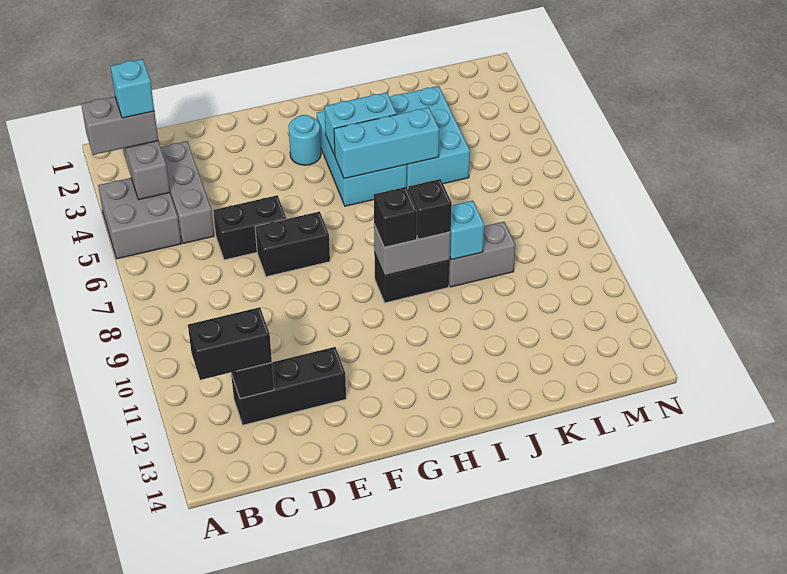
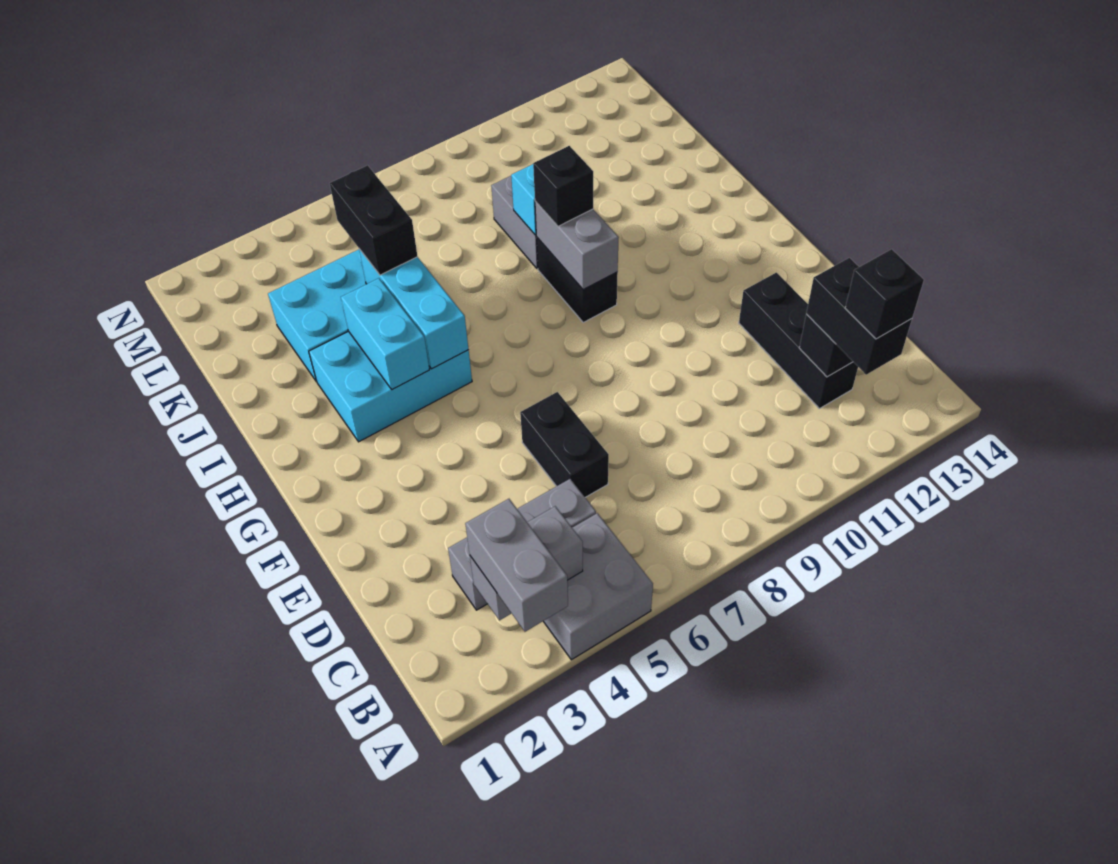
cyan 1x1 brick [111,59,154,118] -> none
black 1x2 brick [255,211,330,277] -> black 1x2 brick moved to [330,165,418,275]
cyan 1x1 round brick [289,115,321,165] -> none
black 1x1 brick [374,187,417,247] -> black 1x1 brick moved to [845,249,924,339]

